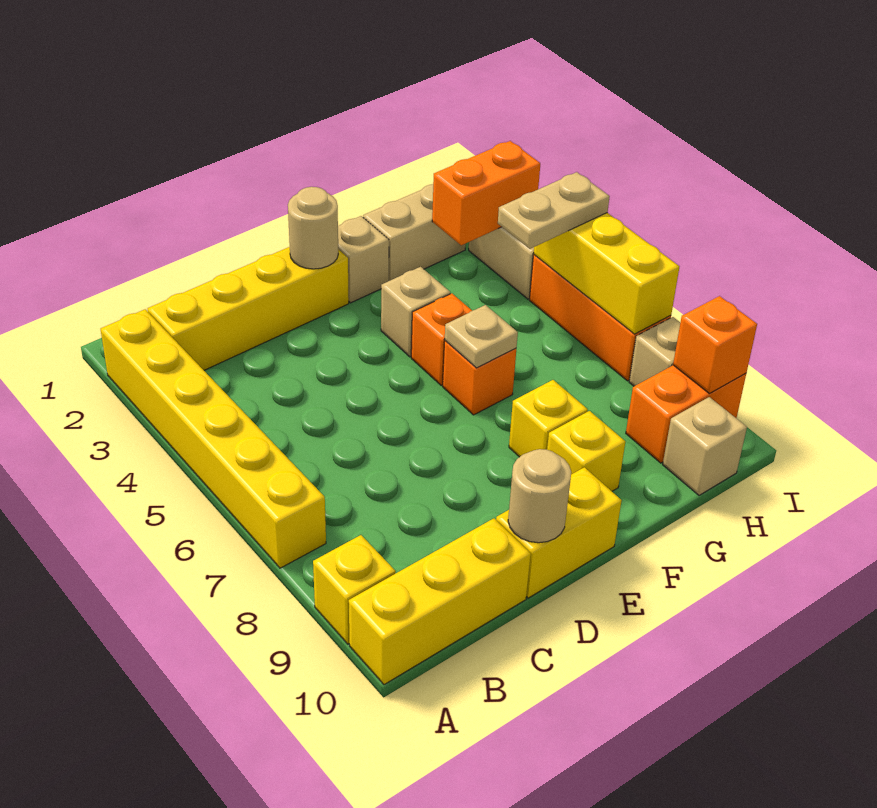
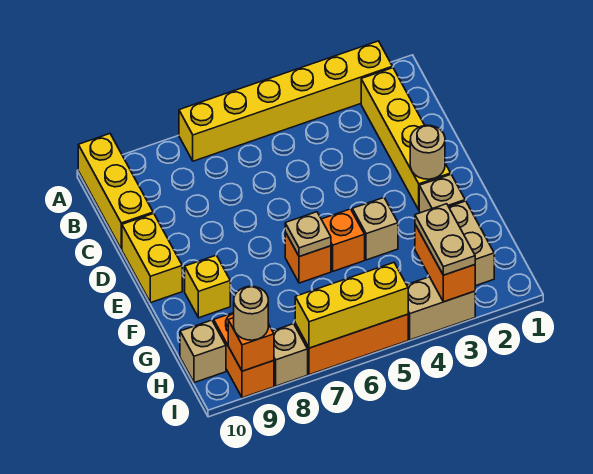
yellow 1x1 brick [313,535,396,644] -> none
tan 1x1 round brick [508,449,571,543] -> tan 1x1 round brick moved to [234,286,268,340]
yellow 1x1 brick [509,380,588,457] -> none
tan 1x2 plate [498,172,610,249] -> tan 1x2 plate moved to [415,204,475,275]

